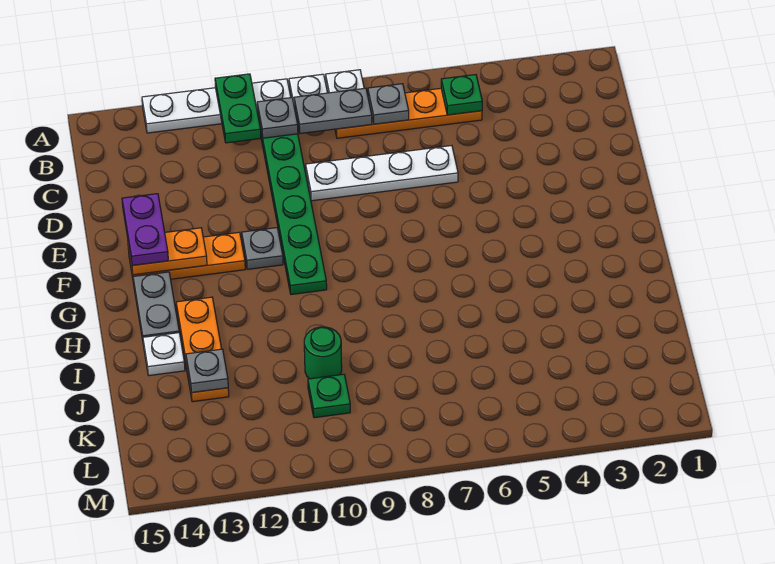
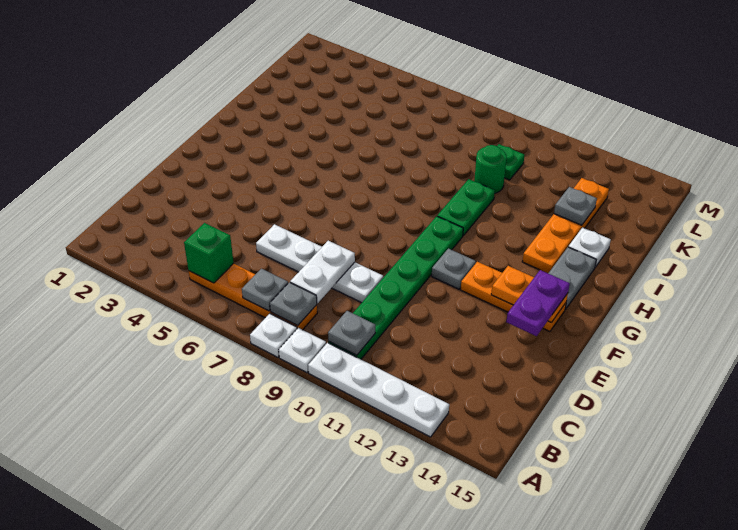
green 1x2 plate [215,74,261,143] -> green 1x2 plate moved to [437,179,495,235]
green 1x1 plate [441,75,482,115] -> green 1x1 brick [184,223,234,283]
grey 1x2 plate [294,88,372,133] -> grey 1x1 plate [270,282,317,325]
none -> white 1x2 plate [290,241,355,303]
orange 1x3 plate [176,297,229,402] -> orange 1x4 plate [522,178,609,273]

